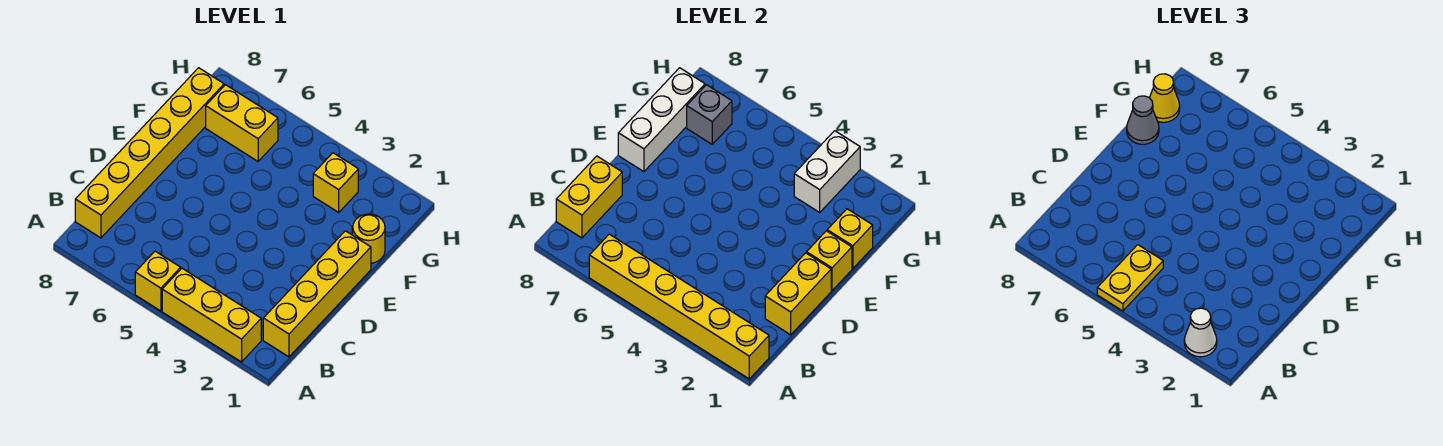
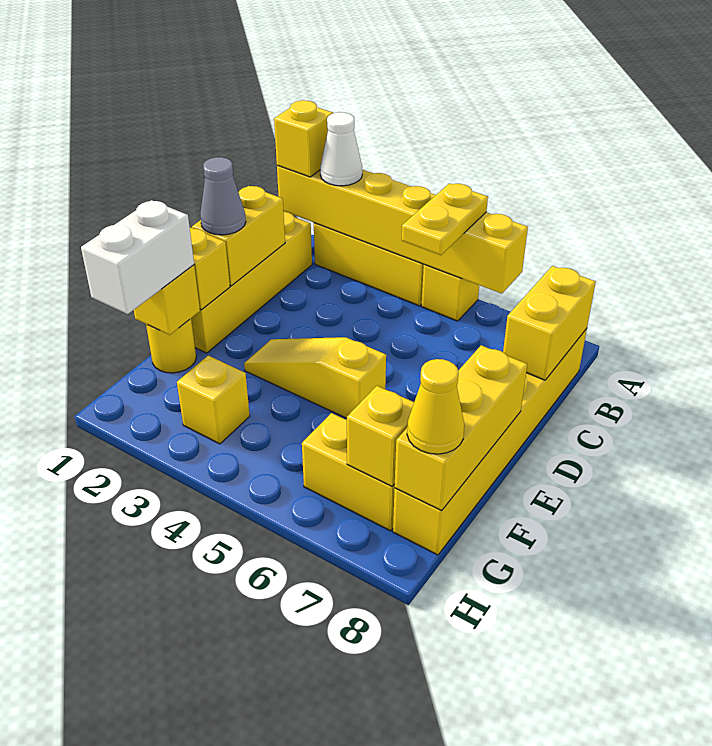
none -> yellow 1x1 brick [274,100,333,177]
none -> yellow 1x3 slope [244,337,386,418]
white 1x3 brick [618,68,705,172] -> yellow 1x3 brick [395,345,527,511]
grey 1x1 cone [1127,96,1159,144] -> grey 1x1 cone moved to [200,157,246,235]
white 1x2 brick [794,131,860,212] -> white 1x2 brick moved to [81,200,194,314]
grey 1x1 brick [687,85,732,144] -> yellow 1x1 brick [347,386,414,486]

